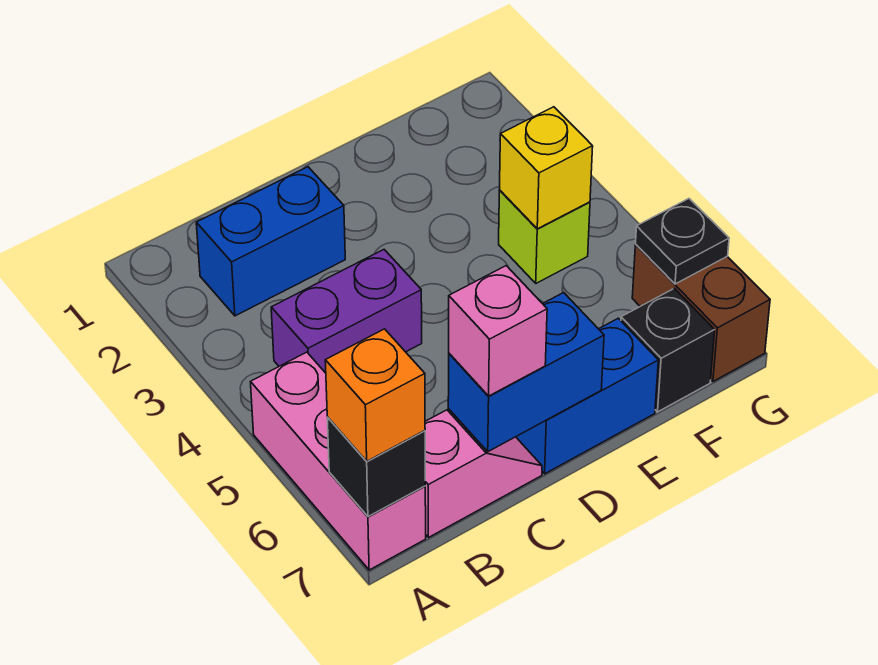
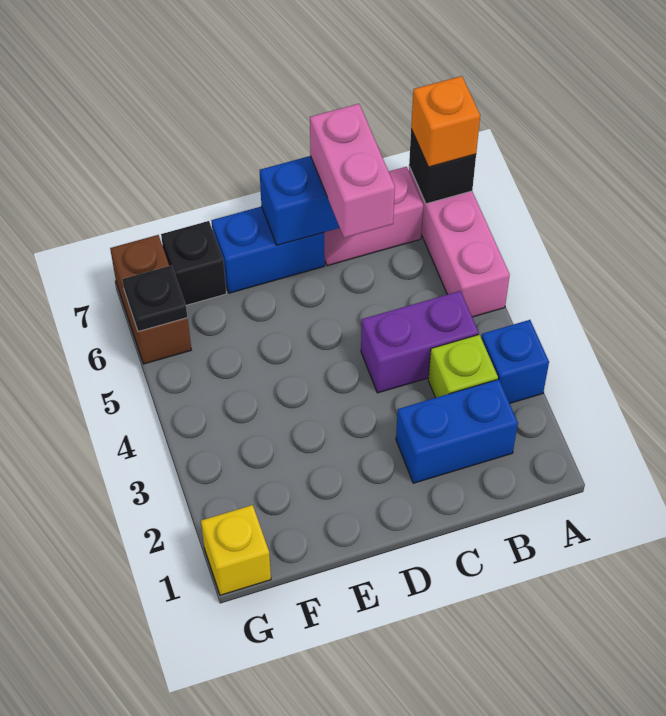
none -> blue 1x1 brick [481,320,549,403]
pink 1x1 brick [449,266,547,396] -> pink 1x2 brick [310,104,395,238]
lime 1x1 brick [499,191,590,283] -> lime 1x1 brick moved to [428,335,498,398]
yellow 1x1 brick [500,107,593,229] -> yellow 1x1 brick moved to [201,505,271,595]

